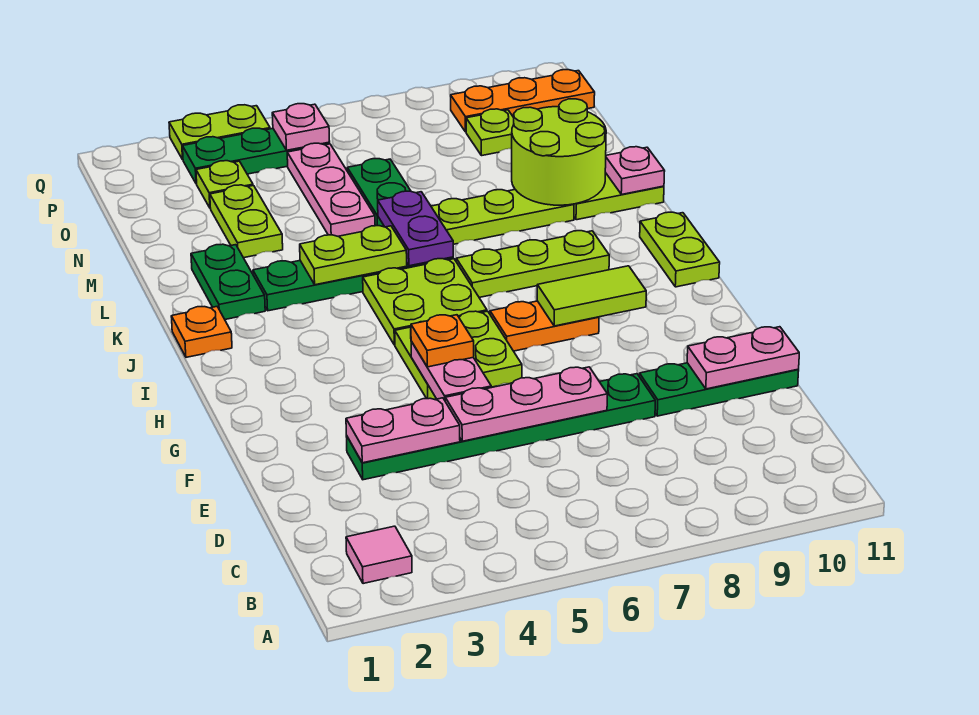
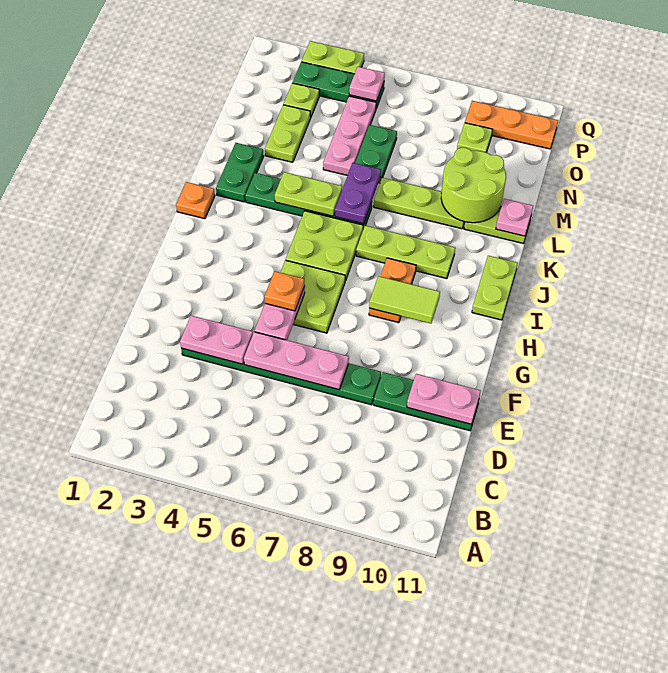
pink 1x1 tile [346,526,412,584] -> none
orange 1x2 plate [490,301,599,351] -> orange 1x2 plate turned to [369,258,416,323]

